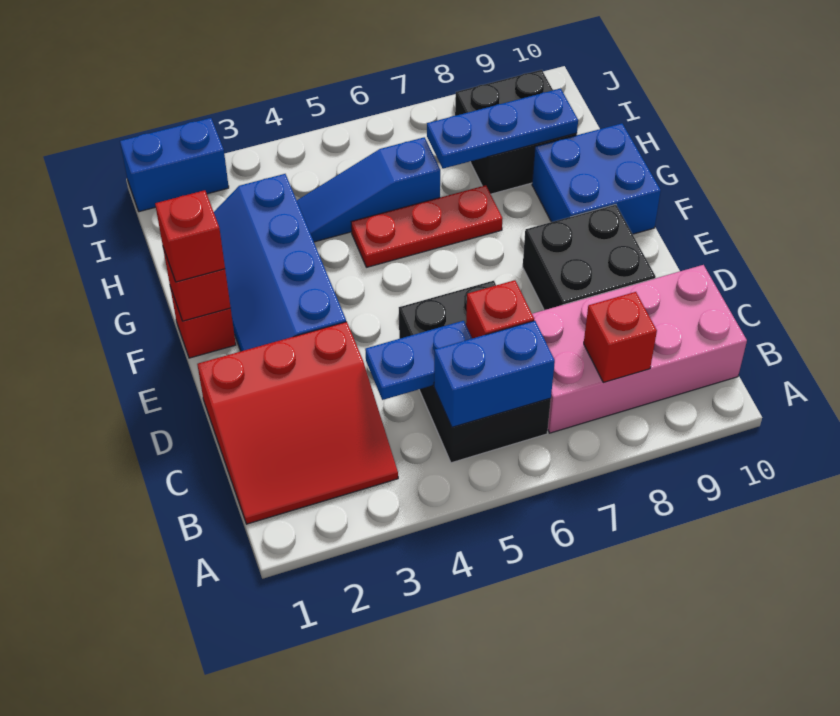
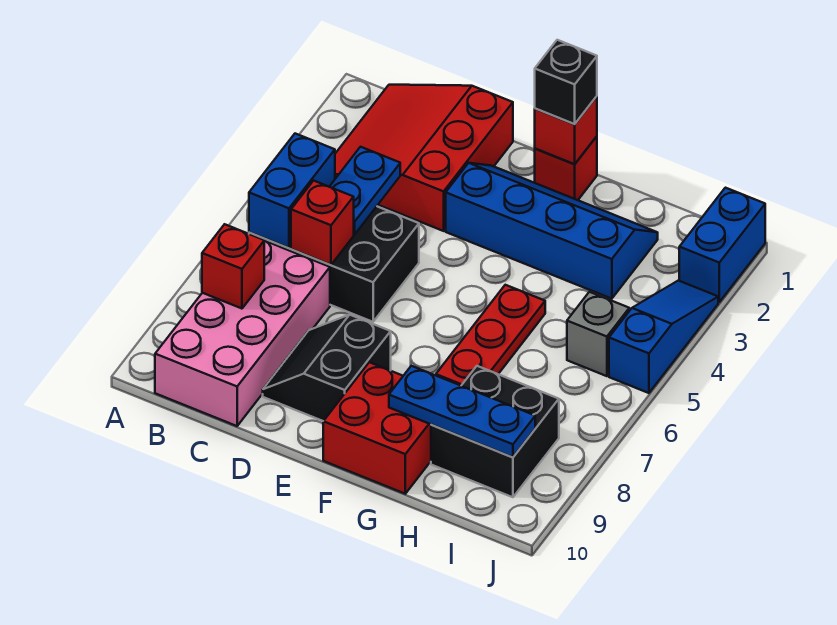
black 2x2 brick [523,205,656,310] -> black 2x2 slope [263,315,391,421]
red 1x1 brick [155,190,225,282] -> black 1x1 brick [535,40,597,124]
blue 2x2 brick [532,123,661,234] -> red 2x2 brick [323,362,431,494]
blue 1x3 slope [297,137,440,242] -> blue 1x3 slope moved to [609,280,718,393]
blue 1x3 plate [427,88,578,169] -> blue 1x3 plate turned to [389,366,535,457]
none -> grey 1x1 brick [567,292,629,376]

